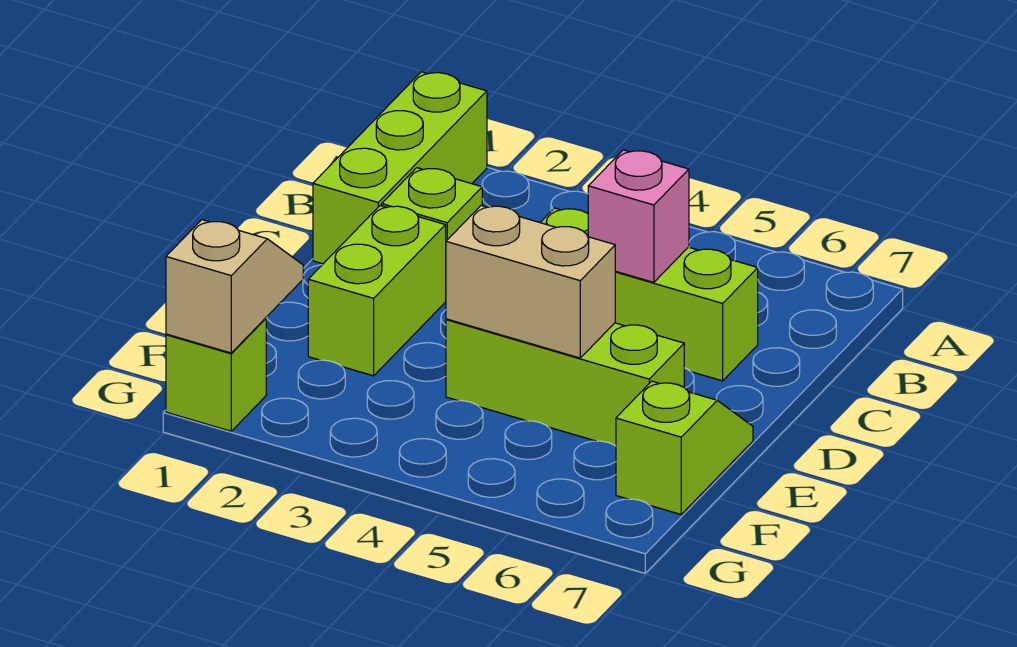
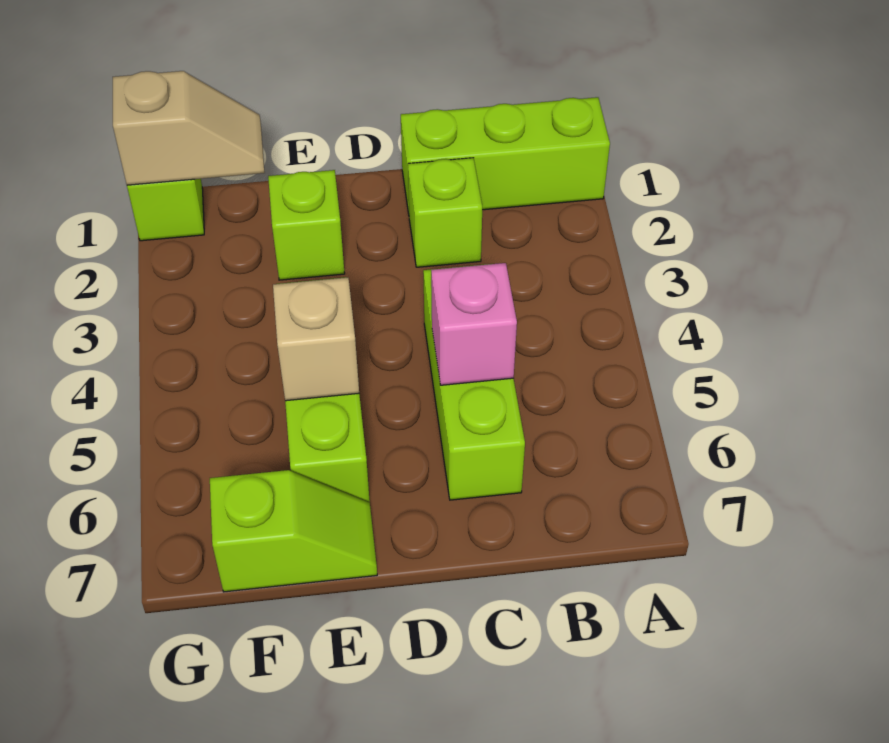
lime 1x2 brick [308,206,446,376] -> lime 1x1 brick [268,170,345,280]
tan 1x2 brick [446,205,615,358] -> tan 1x1 brick [273,278,359,401]

